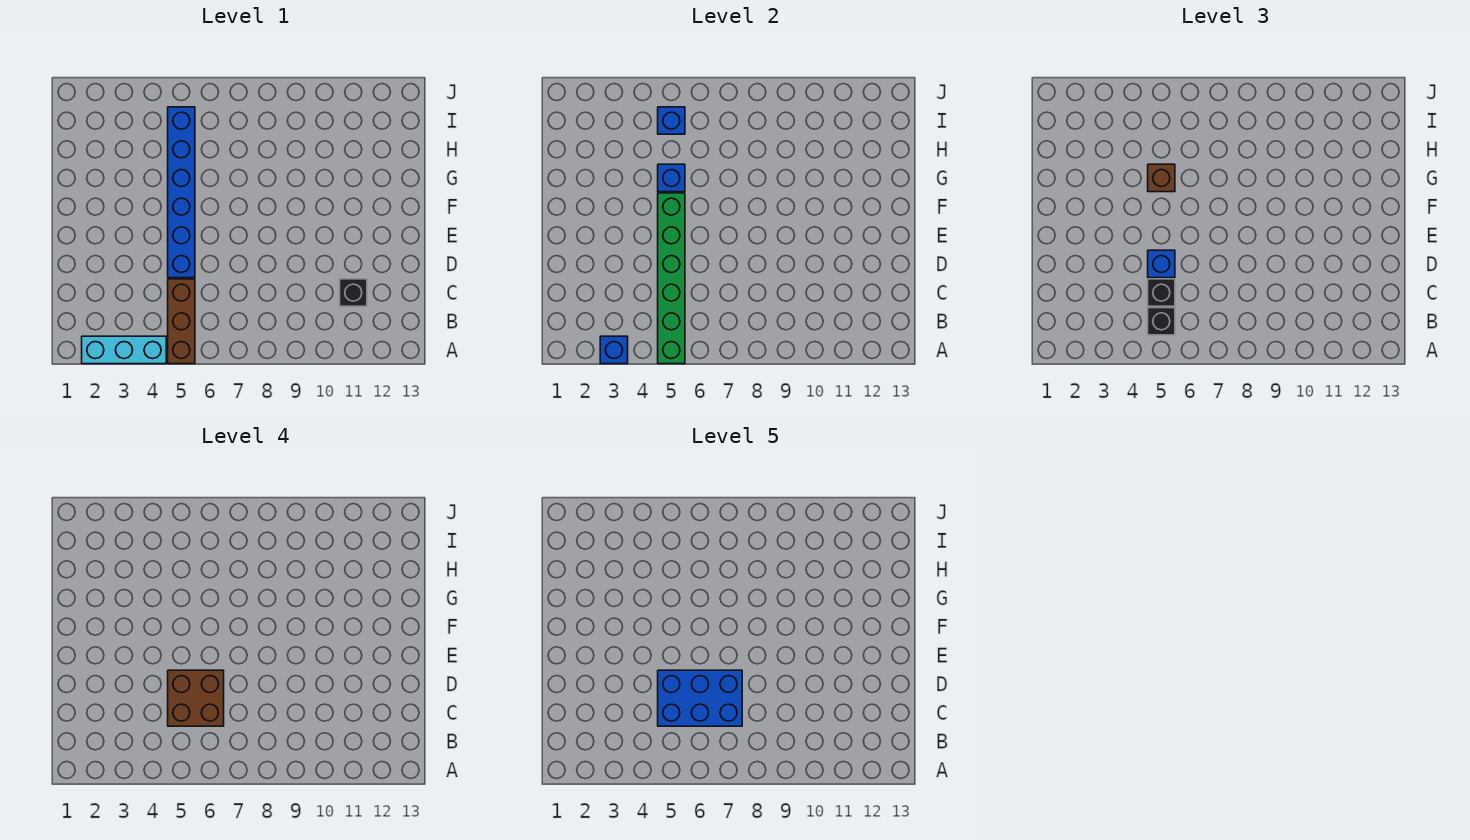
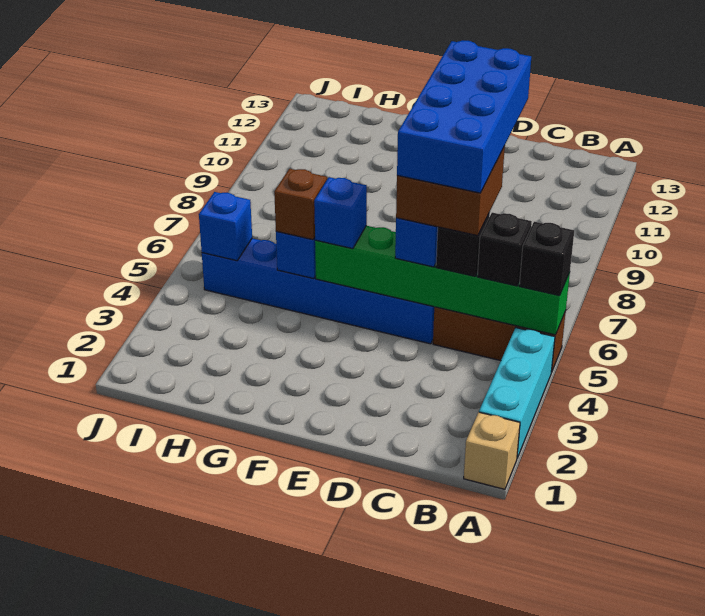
none -> tan 1x1 brick [464,412,520,489]
blue 1x1 brick [600,336,628,364] -> blue 1x1 brick moved to [314,177,367,249]
blue 2x3 brick [658,670,742,726] -> blue 2x4 brick [397,40,531,193]
black 1x1 brick [340,279,367,306] -> black 1x1 brick moved to [519,222,574,296]

